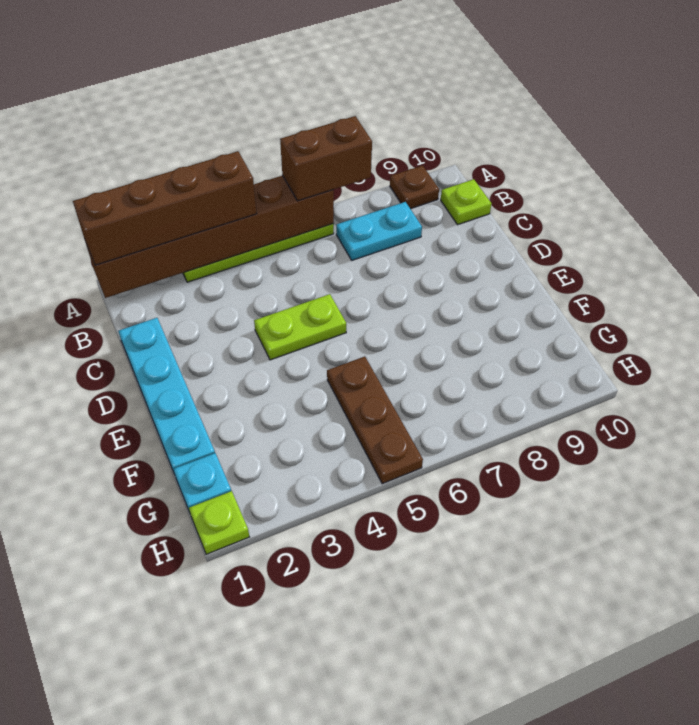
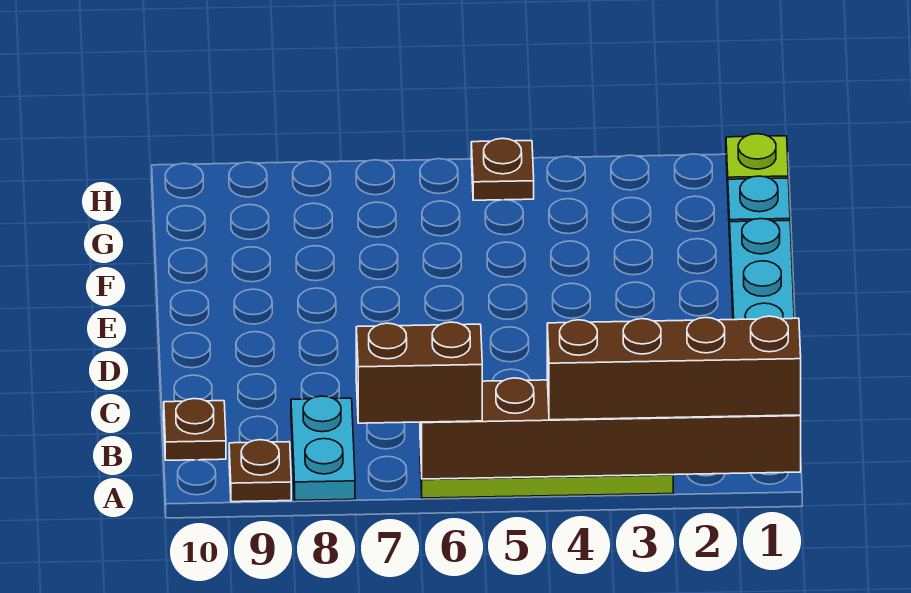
cyan 1x2 plate [336,202,422,260] -> cyan 1x2 plate turned to [291,396,355,500]
lime 1x1 plate [441,179,491,224] -> brown 1x1 plate [164,399,226,460]
lime 1x2 plate [254,294,346,360] -> none
brown 1x3 plate [327,356,423,484] -> brown 1x1 plate [471,138,534,200]

